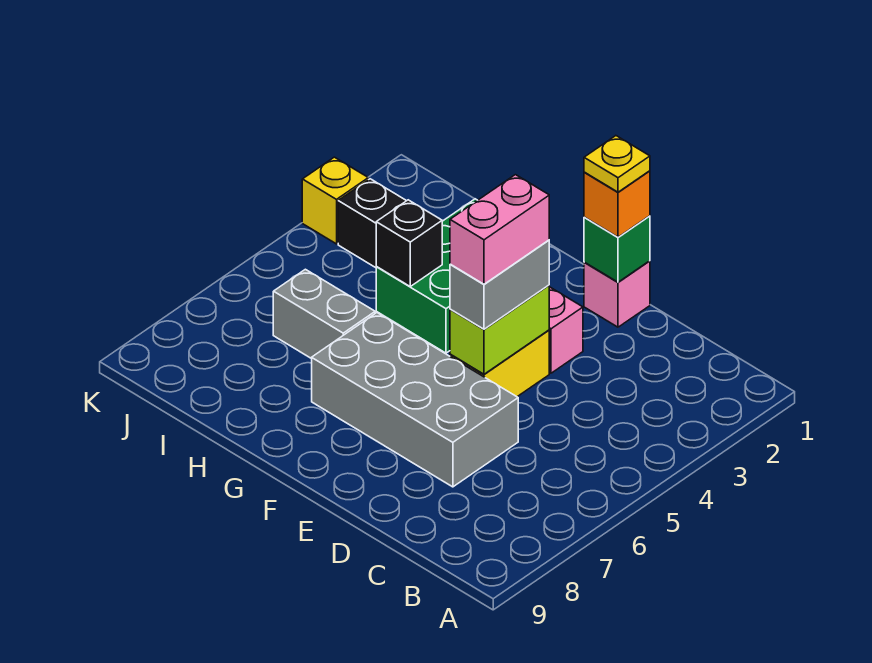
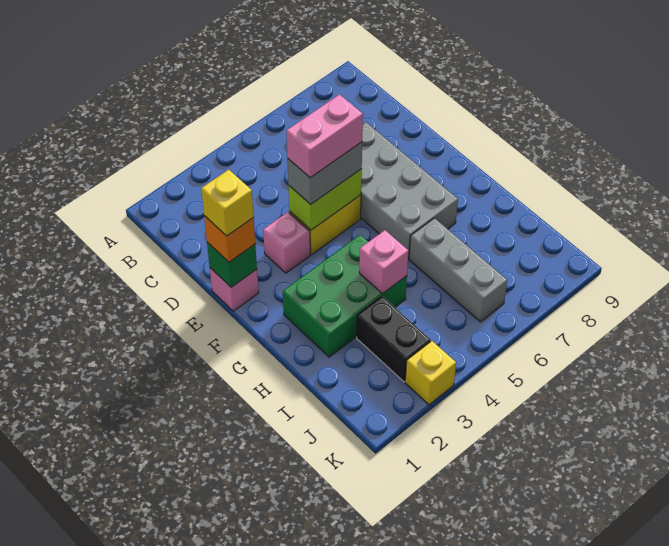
yellow 1x1 plate [584,136,650,192] -> yellow 1x1 brick [201,170,254,236]
black 1x1 brick [376,200,442,286] -> pink 1x1 brick [359,230,408,294]
grey 1x2 brick [273,269,375,359] -> grey 1x3 brick [409,218,507,322]

